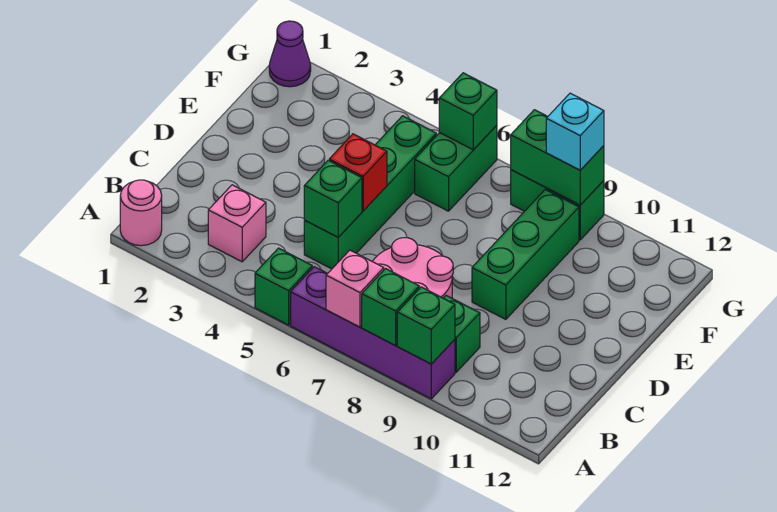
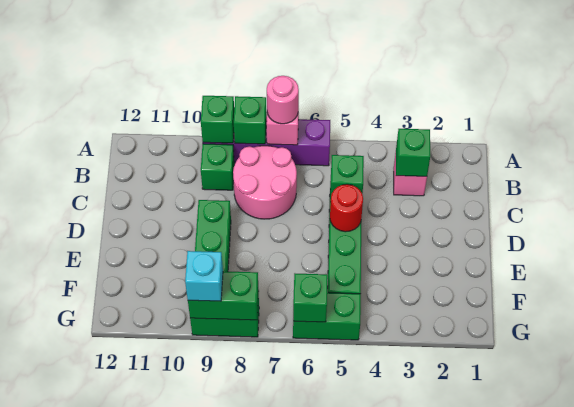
pink 1x1 round brick [120,180,162,246] -> pink 1x1 round brick moved to [267,76,299,124]
green 1x1 brick [255,248,312,325] -> green 1x1 brick moved to [396,129,430,176]
red 1x1 brick [329,134,387,211] -> red 1x1 round brick [330,184,363,232]
green 1x2 brick [415,125,497,211] -> green 1x2 brick turned to [293,293,361,340]
purple 1x1 cone [269,21,311,87] -> none

